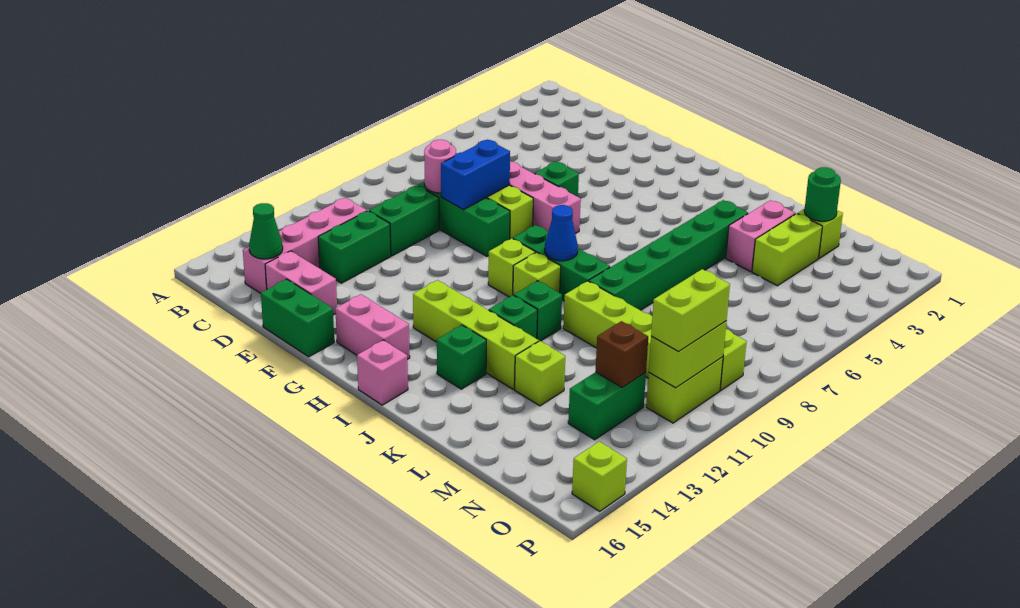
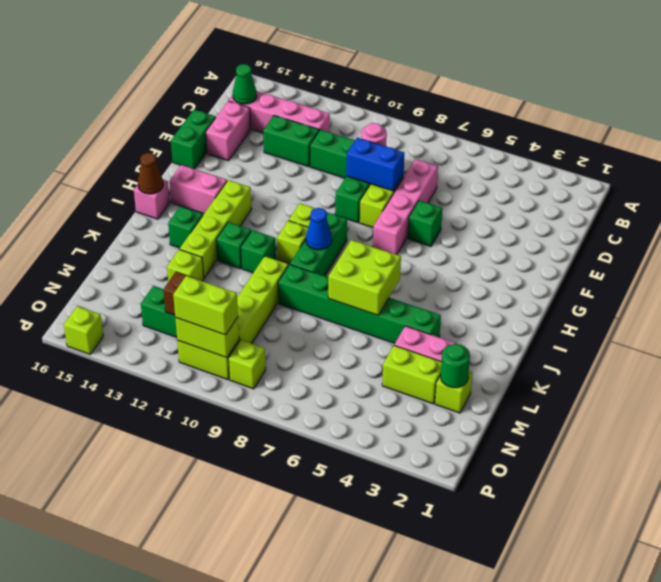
pink 1x2 brick [335,294,410,359] -> pink 1x2 brick turned to [170,165,227,214]
none -> brown 1x1 cone [138,153,163,194]
none -> lime 2x2 brick [328,240,401,315]

